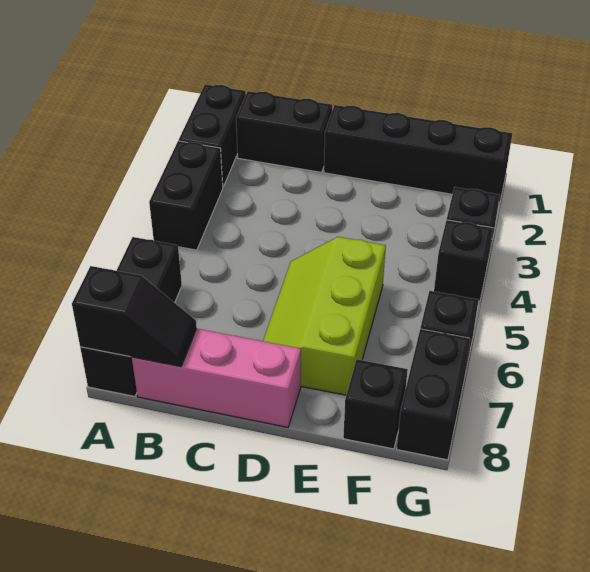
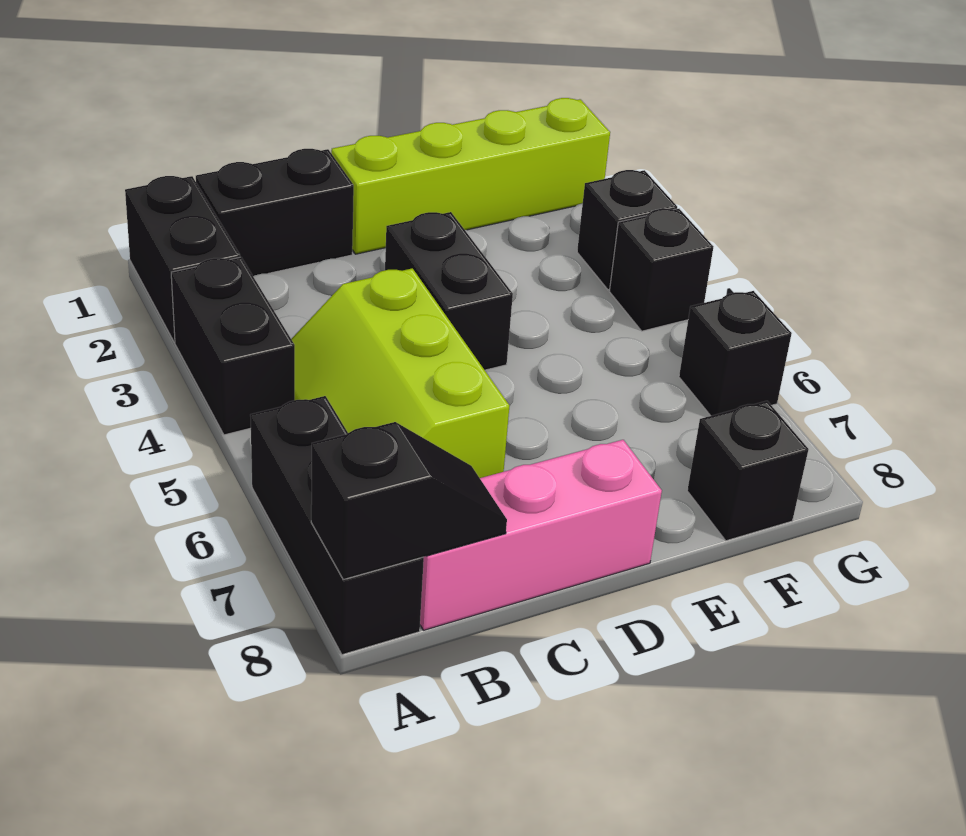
black 1x4 brick [324,105,512,202] -> lime 1x4 brick [331,98,610,254]
lime 2x3 slope [263,237,386,395] -> lime 2x3 slope moved to [291,268,509,478]
black 1x2 brick [397,329,471,460] -> black 1x2 brick moved to [385,212,513,370]

